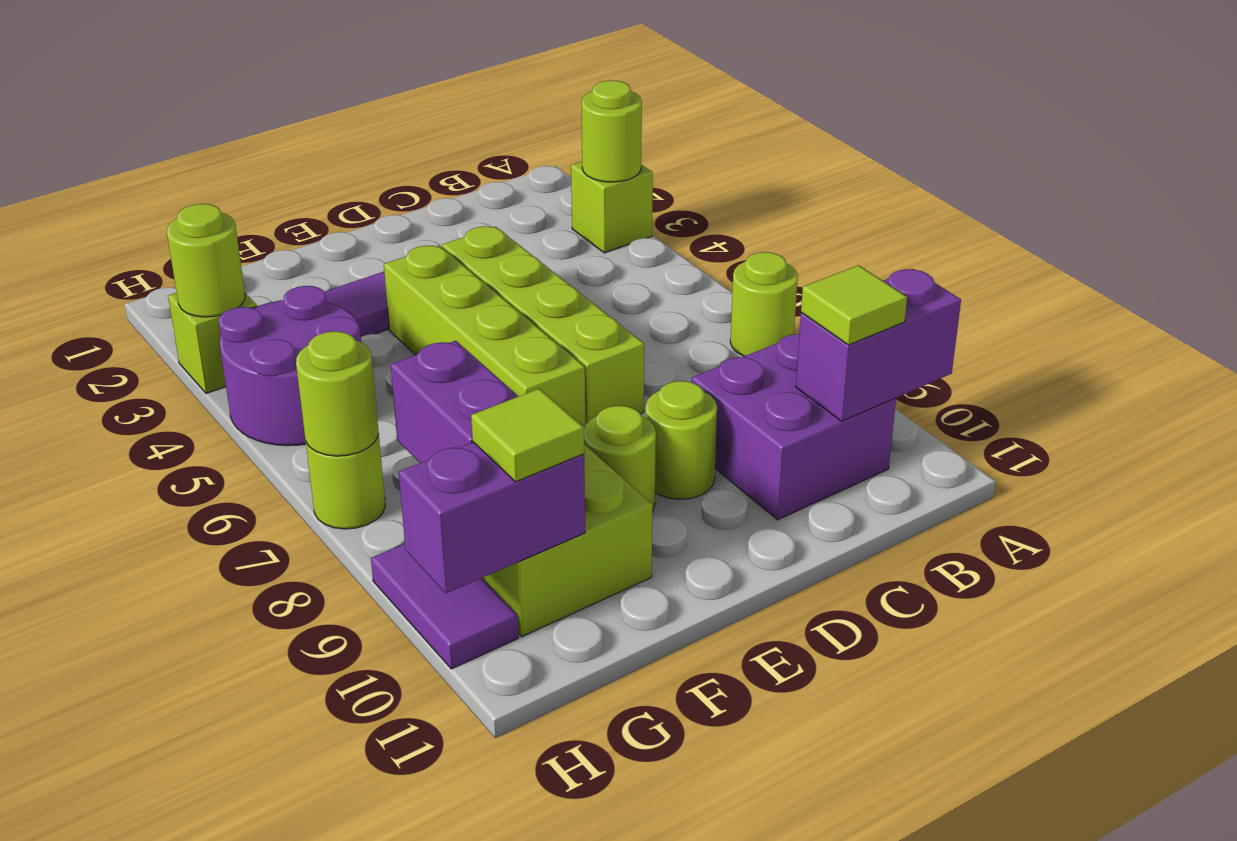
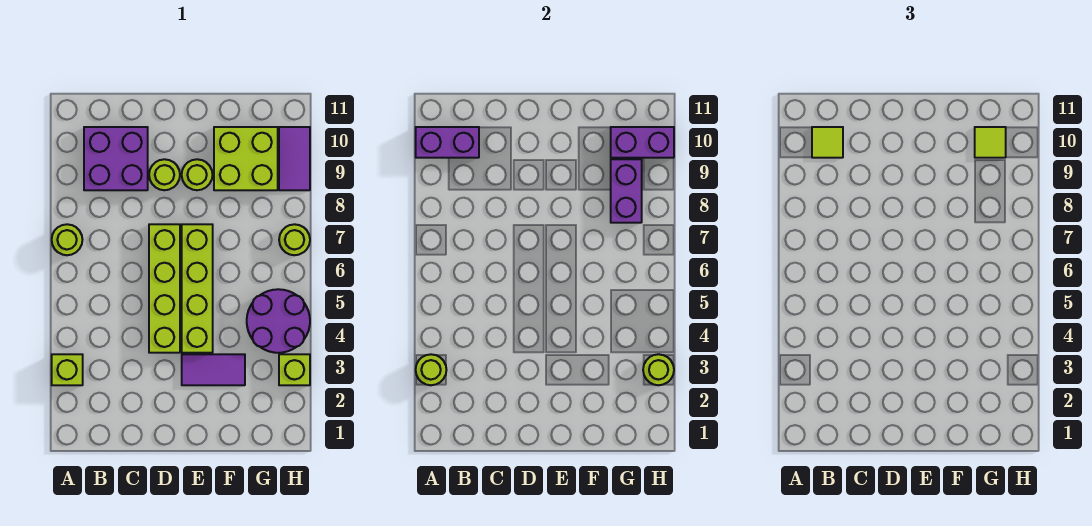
lime 1x1 round brick [296,331,379,456] -> none

